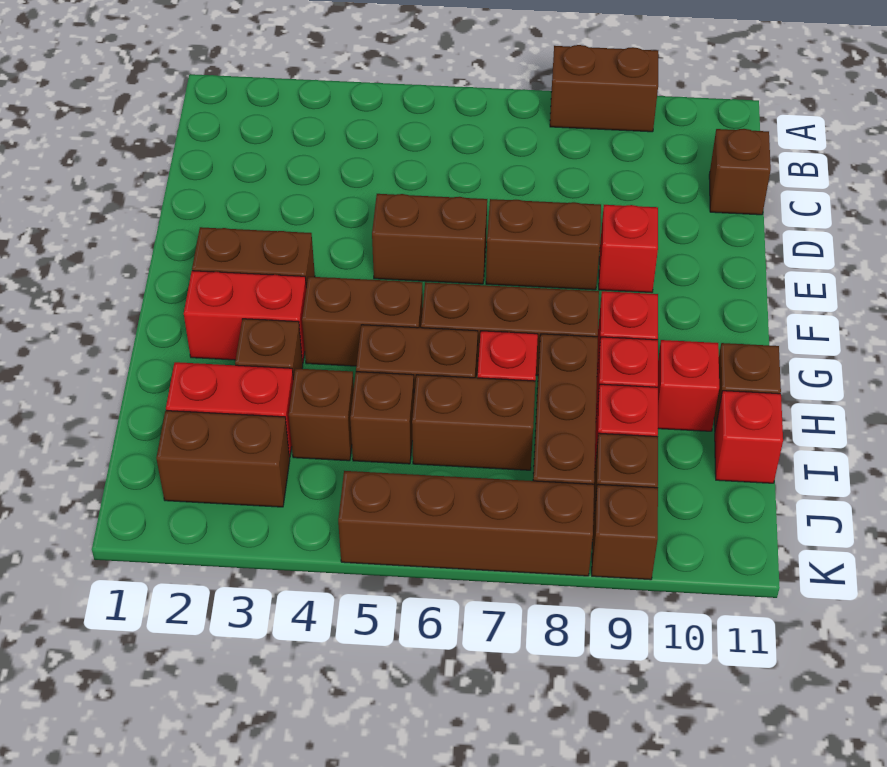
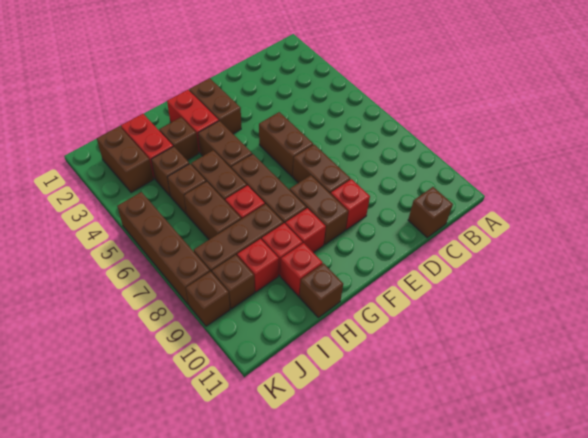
brown 1x2 brick [550,45,658,132] -> brown 1x2 brick moved to [290,175,348,244]
red 1x1 brick [715,391,783,483] -> none

